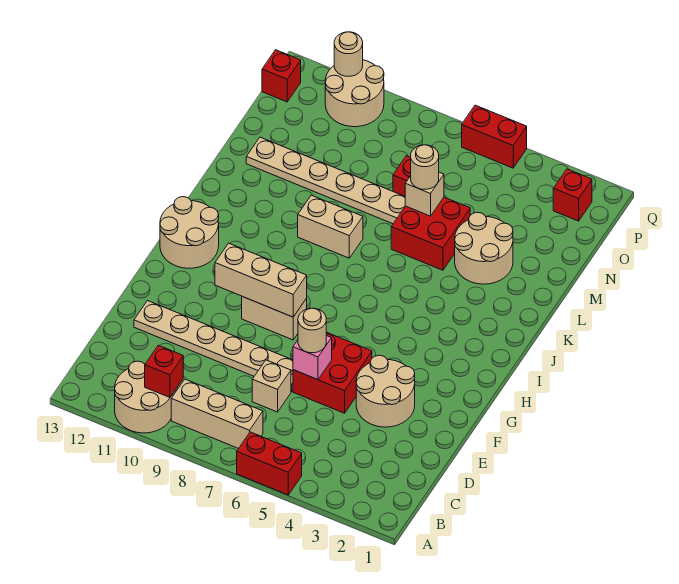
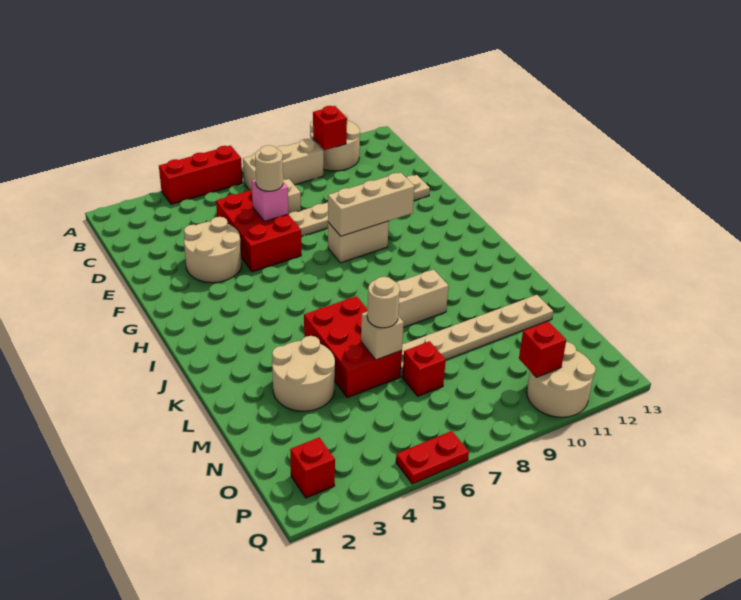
red 1x2 brick [237,432,302,495] -> red 1x3 brick [159,145,242,204]
red 2x2 brick [293,332,372,413] -> red 2x3 brick [216,189,301,272]
tan 2x2 round brick [160,197,219,268] -> none
red 2x2 brick [391,197,470,270] -> red 2x3 brick [304,296,402,398]
red 1x1 brick [262,50,301,102] -> red 1x1 brick moved to [519,321,566,377]
red 1x2 brick [462,105,527,168] -> red 1x2 plate [396,431,469,484]
tan 1x1 round brick [334,32,363,76] -> none

